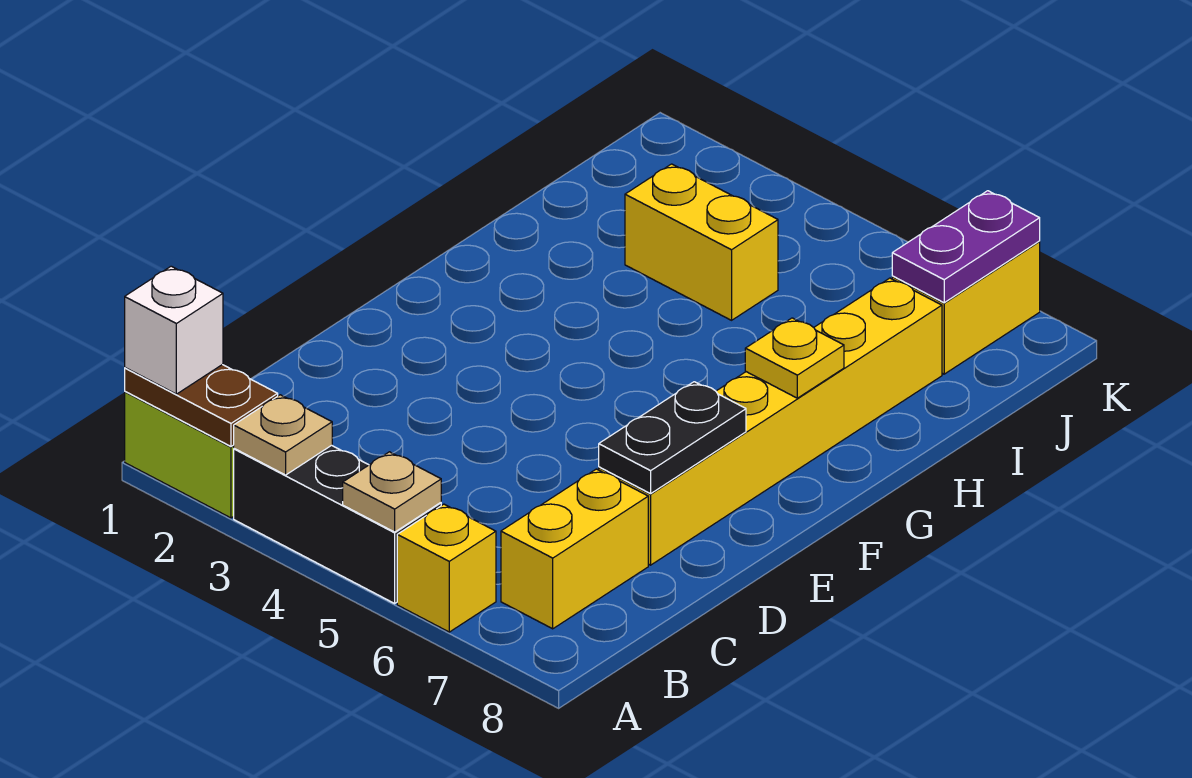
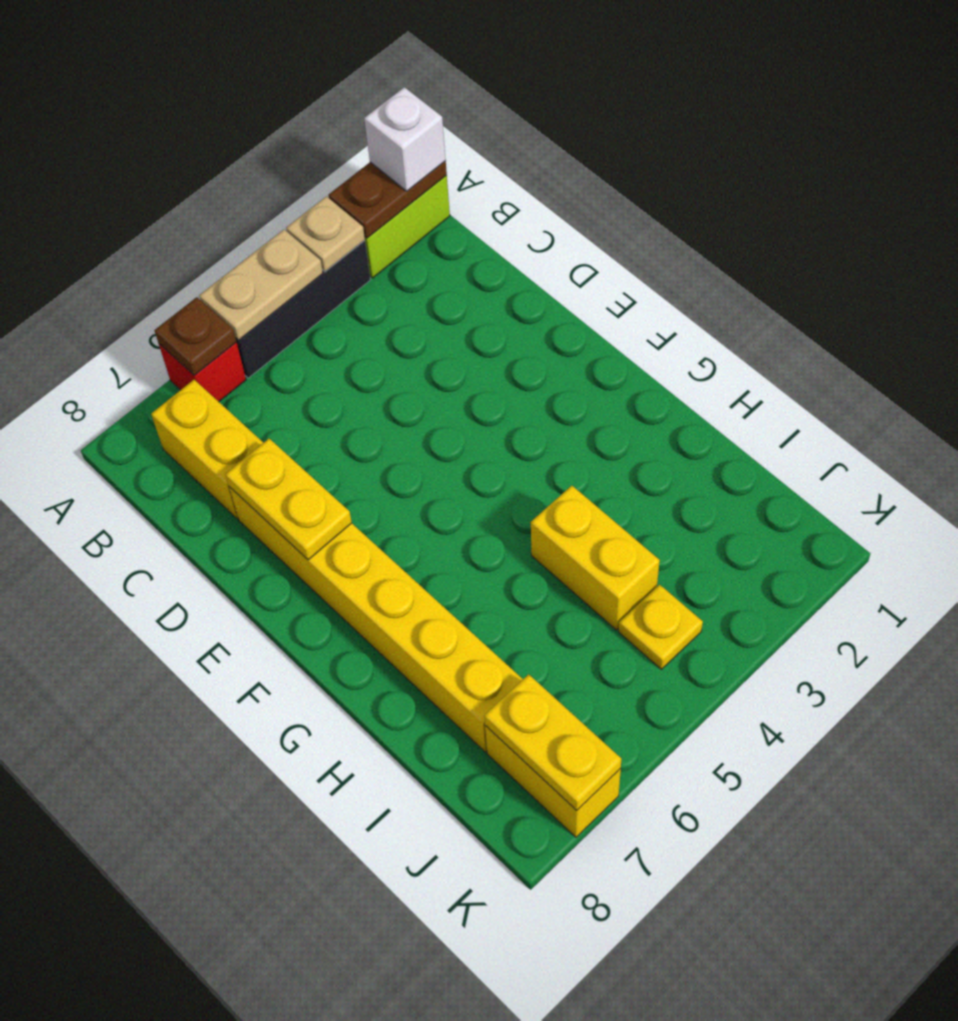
tan 1x1 plate [343,452,441,532] -> tan 1x2 plate [199,230,323,340]
yellow 1x1 brick [397,504,496,632] -> red 1x1 brick [159,343,246,402]
none -> brown 1x1 plate [154,297,236,375]
black 1x2 plate [599,382,746,494] -> yellow 1x2 plate [225,439,352,560]
yellow 1x1 plate [745,318,844,398] -> yellow 1x1 plate moved to [619,585,703,669]
yellow 1x2 brick [625,164,778,320] -> yellow 1x2 brick turned to [531,486,660,630]
purple 1x2 plate [892,191,1040,303] -> yellow 1x2 plate [484,674,621,810]

